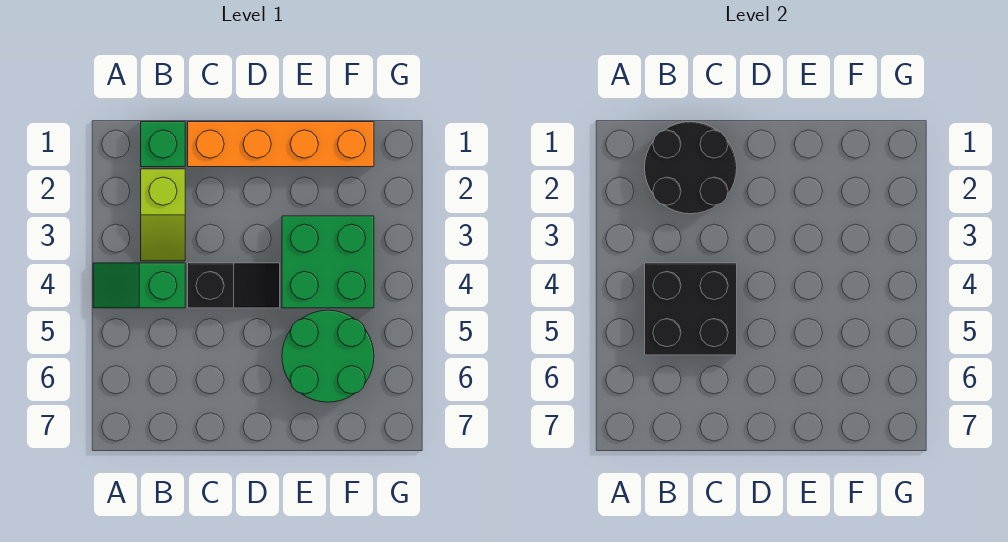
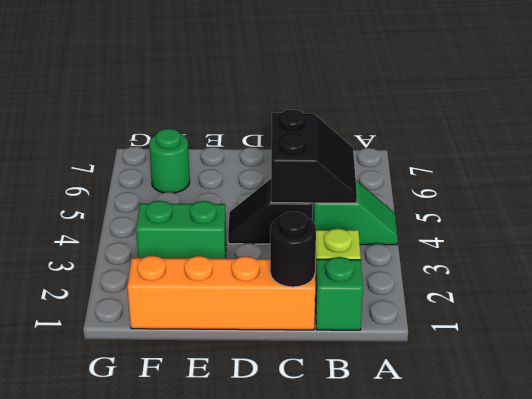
black 2x2 round brick [645,122,737,214] -> black 1x1 round brick [270,212,316,287]
black 2x2 brick [645,263,737,355] -> black 2x2 slope [271,109,357,203]
green 2x2 brick [282,216,374,308] -> green 1x2 brick [136,201,226,259]
green 2x2 round brick [282,310,374,402] -> green 1x1 round brick [149,129,190,193]

